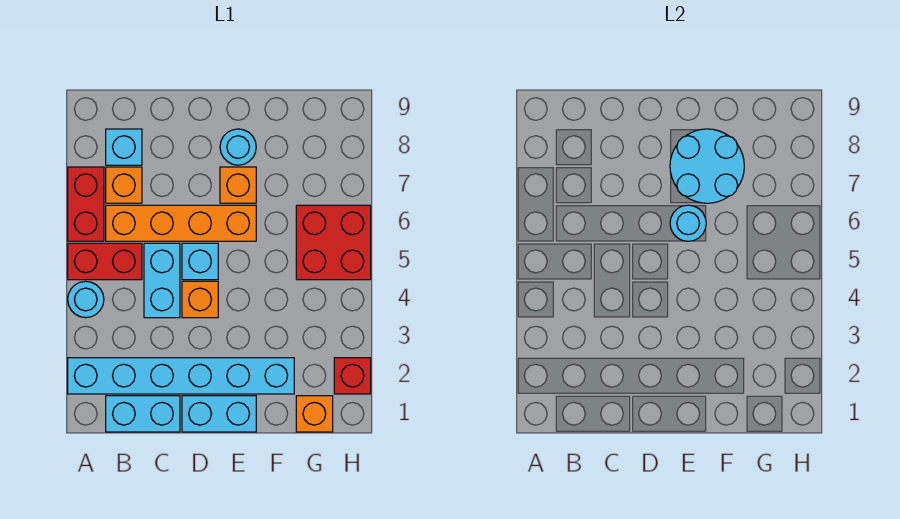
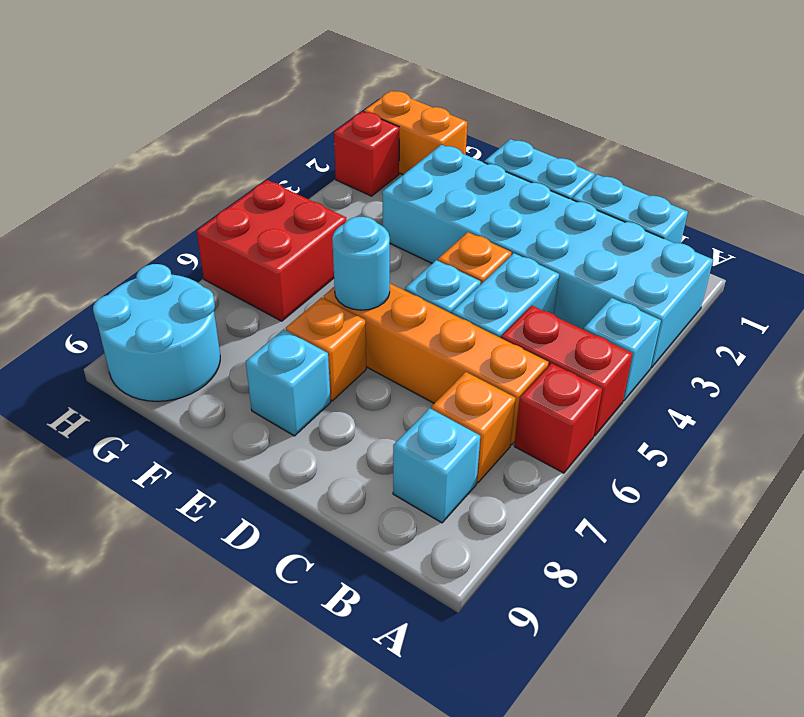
cyan 1x6 brick [68,358,294,394] -> cyan 2x6 brick [382,145,713,368]
cyan 1x1 round brick [68,281,104,318] -> cyan 1x1 brick [584,298,661,401]
red 1x2 brick [68,167,104,241] -> red 1x1 brick [514,363,602,473]
cyan 2x2 round brick [670,129,744,203] -> cyan 2x2 round brick moved to [93,264,220,401]
cyan 1x1 round brick [220,129,256,165] -> cyan 1x1 brick [246,329,331,436]
orange 1x1 brick [296,396,333,432] -> orange 1x2 brick [364,91,467,175]

